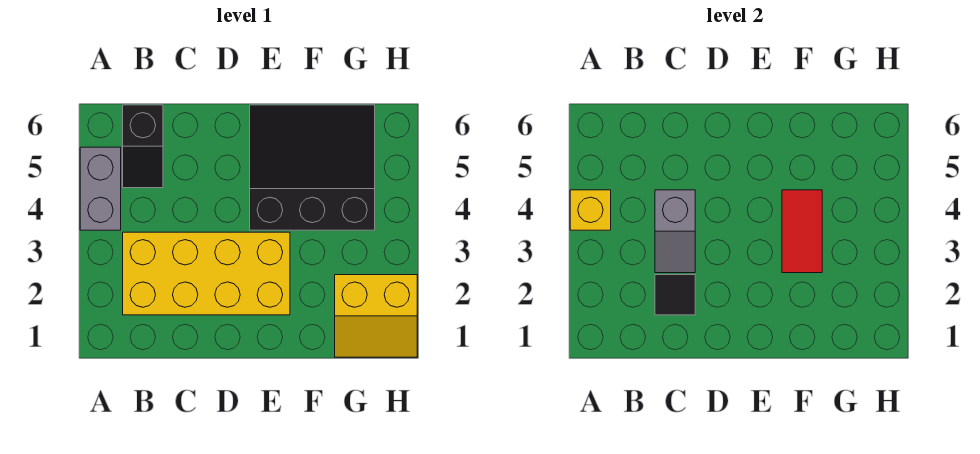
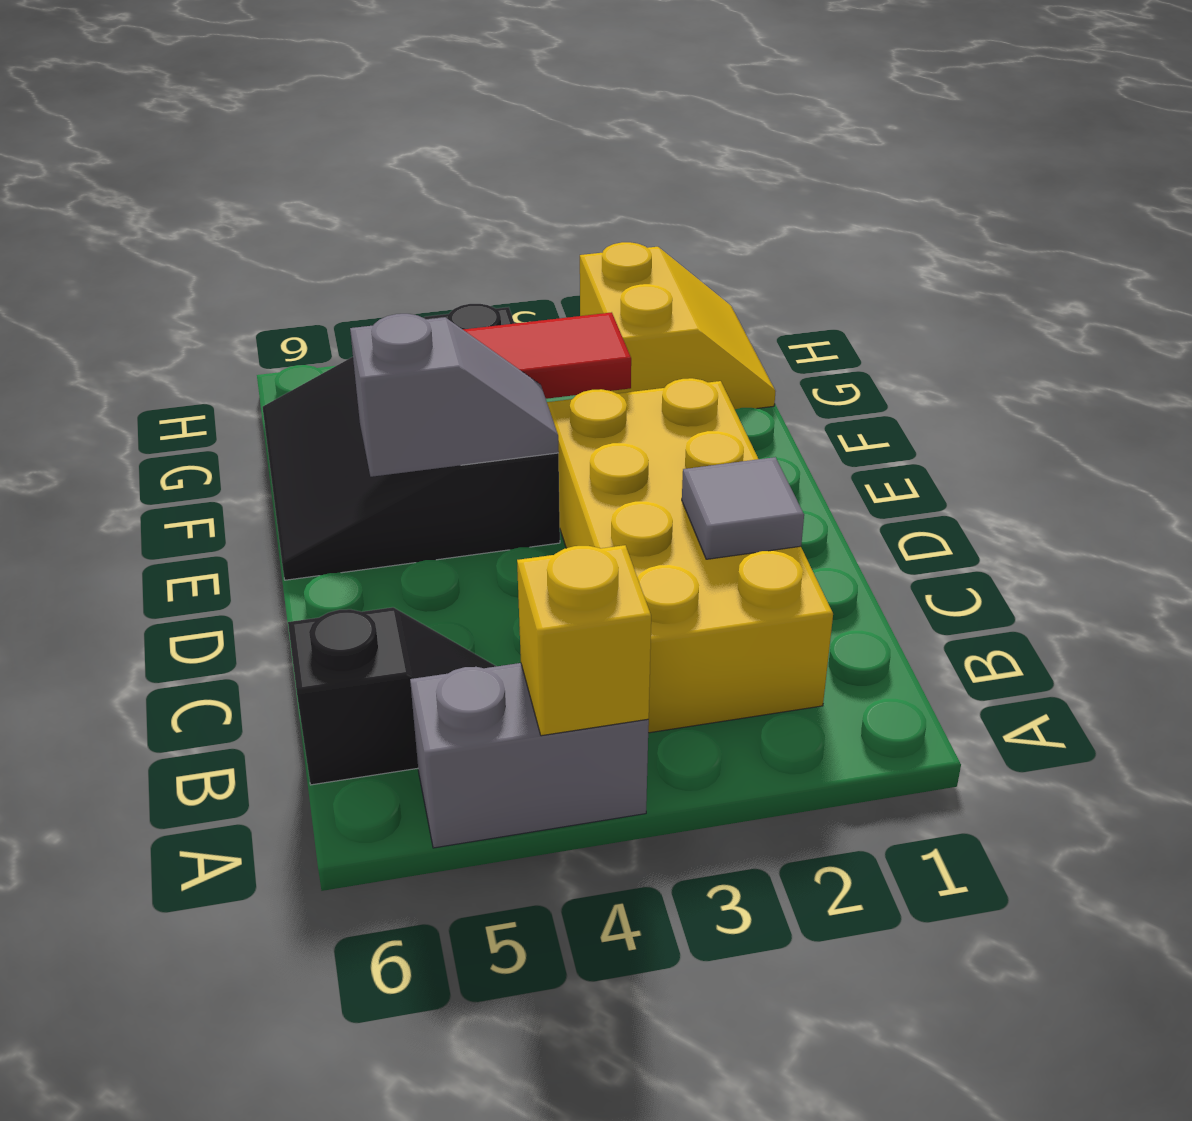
black 1x1 tile [655,275,695,315] -> grey 1x1 tile [682,457,804,559]
grey 1x2 slope [655,190,695,273] -> grey 1x2 slope moved to [350,314,559,477]

